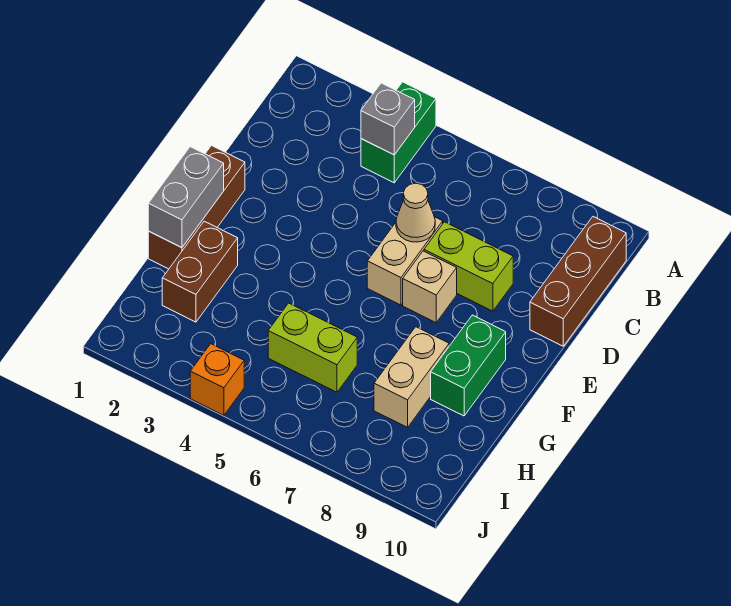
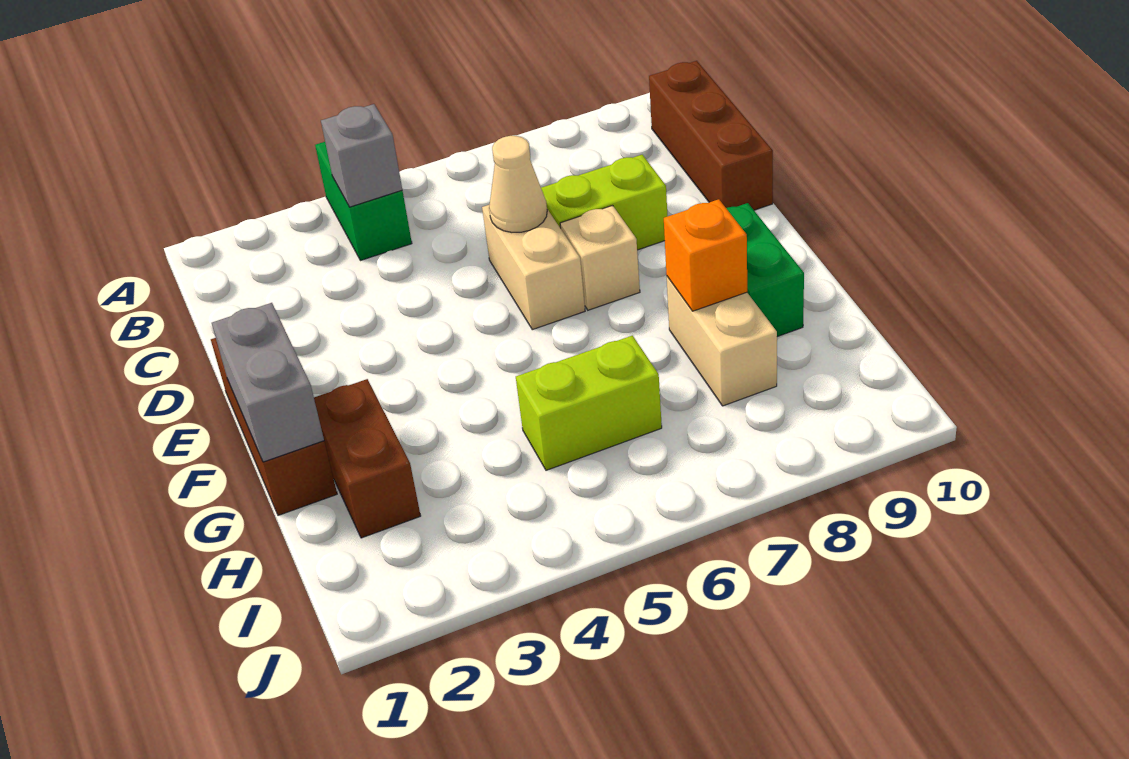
orange 1x1 brick [190,344,244,415] -> orange 1x1 brick moved to [664,199,747,311]

